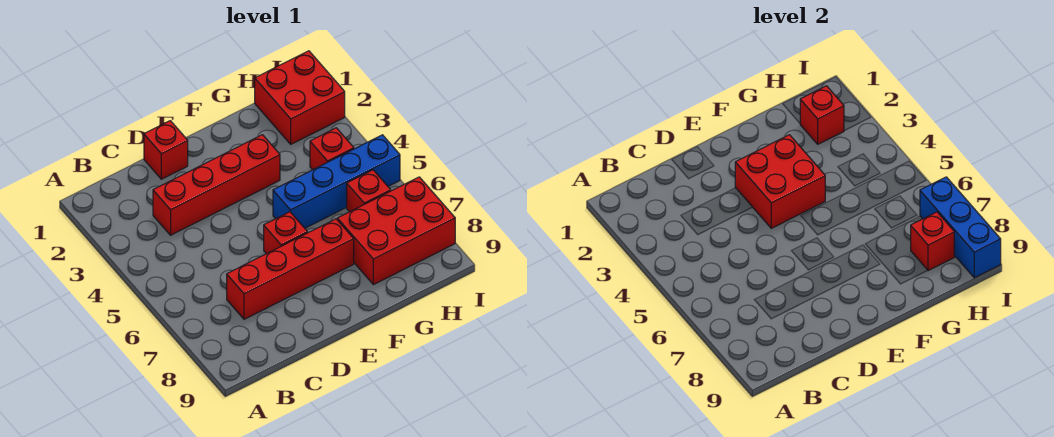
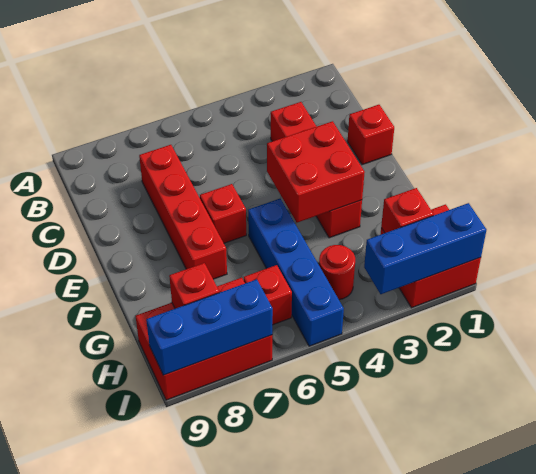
red 2x3 brick [337,177,455,285] -> red 2x3 brick turned to [136,278,272,400]
red 1x1 brick [310,128,354,170] -> red 1x1 round brick [319,245,355,300]
none -> blue 1x3 brick [364,203,486,294]

